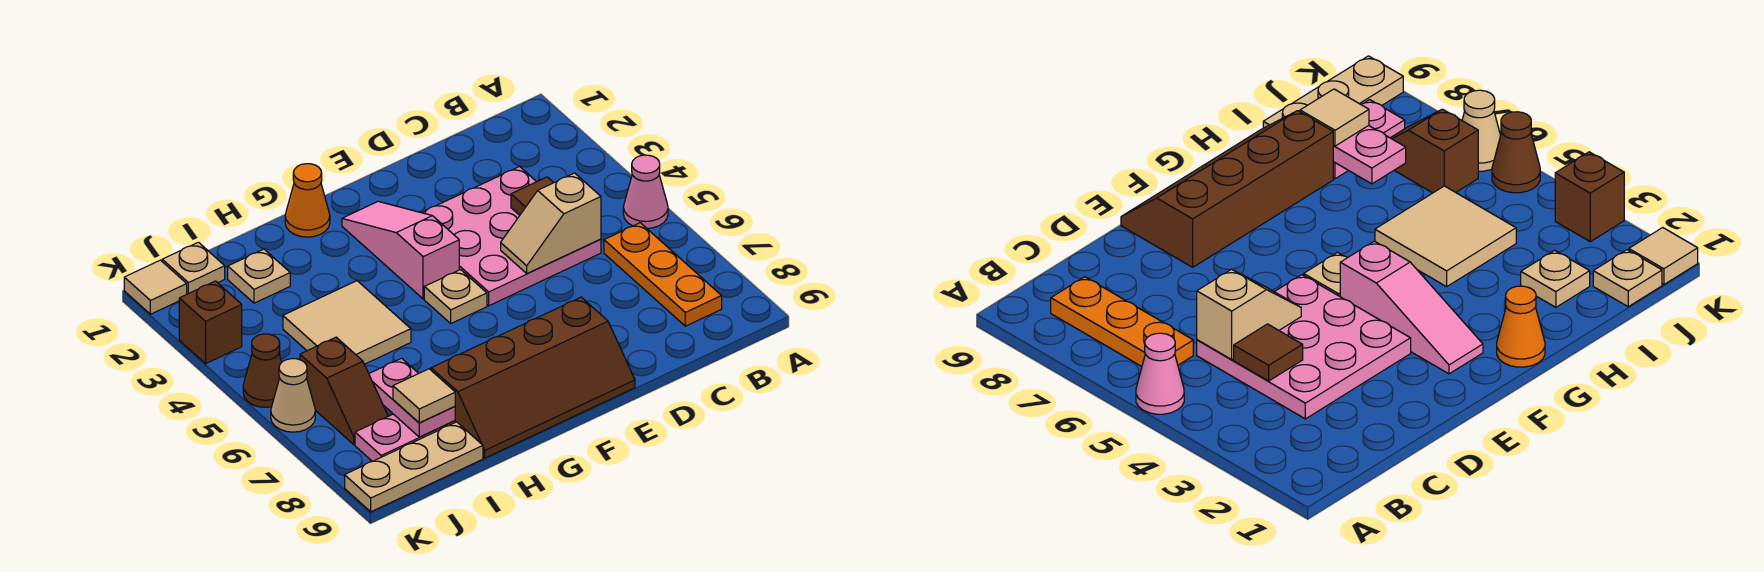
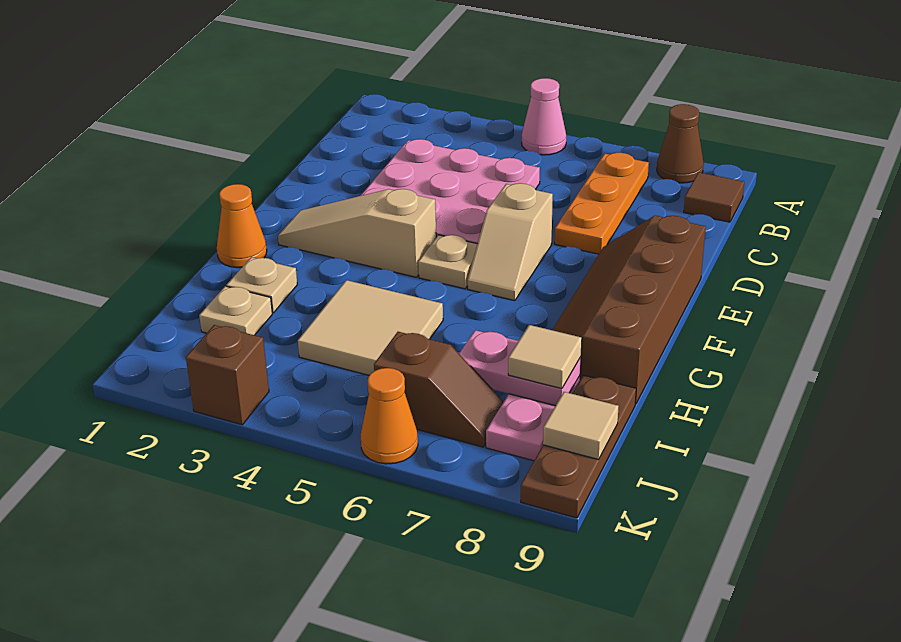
orange 1x3 plate [604,223,722,326] -> orange 1x3 plate turned to [555,153,649,254]
brown 1x1 tile [511,177,553,215] -> brown 1x1 tile moved to [684,172,744,222]
tan 1x2 slope [501,173,601,273] -> tan 1x2 slope moved to [468,183,553,301]
brown 2x4 slope [431,297,635,458] -> brown 2x4 slope turned to [553,216,706,404]
pink 1x3 slope [342,201,459,299] -> tan 1x3 slope [278,189,436,277]
tan 1x3 plate [345,422,483,512] -> brown 1x3 plate [521,375,636,518]
tan 1x1 plate [162,242,225,294] -> tan 1x1 plate moved to [227,257,297,313]
tan 1x1 tile [124,260,187,314] -> tan 1x1 tile moved to [543,392,619,460]
brown 1x1 cone [243,334,282,407] -> brown 1x1 cone moved to [657,104,704,183]
tan 1x1 cone [271,359,315,432] -> orange 1x1 cone [361,368,418,464]

